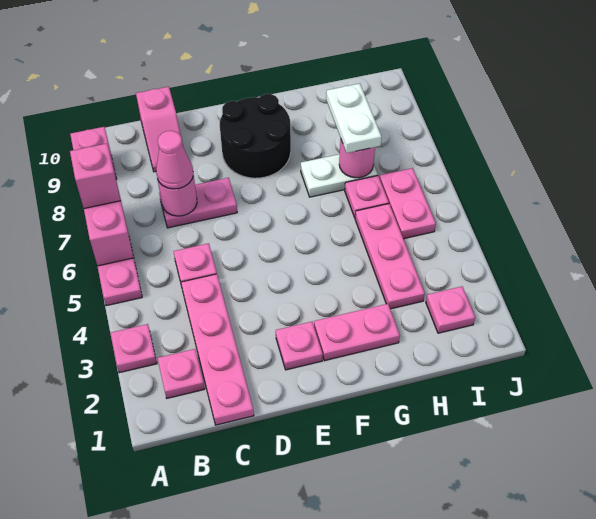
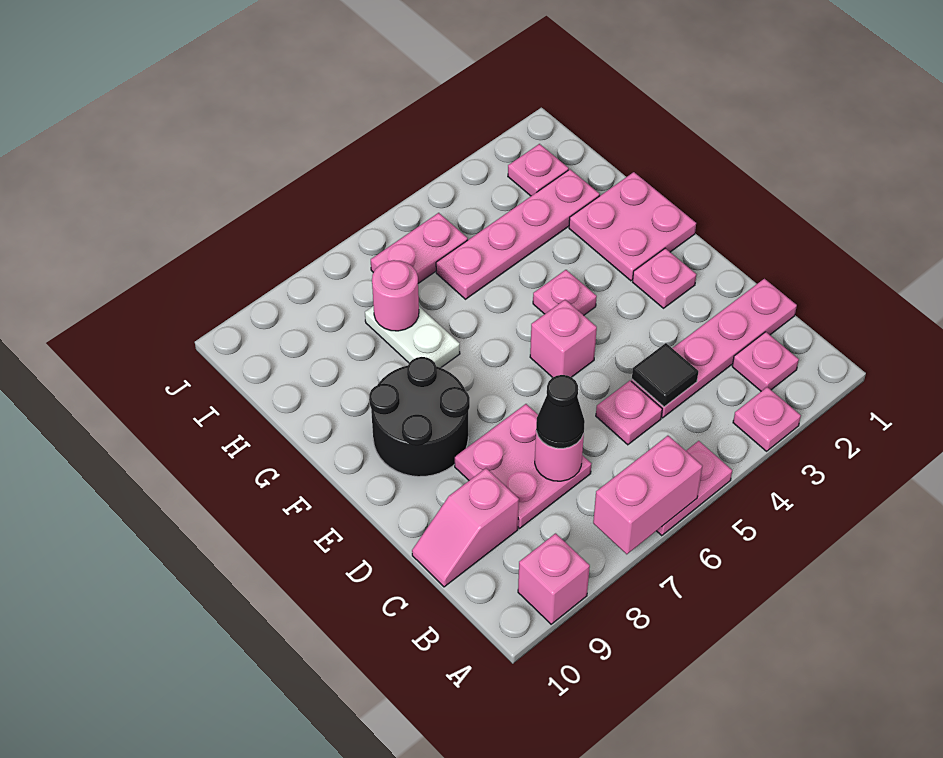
pink 1x1 brick [70,144,120,208] -> pink 1x1 brick moved to [530,300,597,378]
none -> black 1x1 tile [632,343,698,407]
pink 1x2 plate [159,178,237,228] -> pink 2x2 plate [455,404,591,528]
pink 1x1 cone [156,131,193,189] -> black 1x1 cone [536,375,585,448]
pink 1x2 slope [136,87,183,172] -> pink 1x2 slope turned to [412,468,519,587]
pink 1x2 plate [314,304,400,361] -> pink 2x2 plate [569,172,696,281]
pink 1x3 plate [355,204,425,309] -> pink 1x4 plate [436,169,600,299]
pink 1x1 plate [345,176,389,217] -> pink 1x1 plate moved to [533,270,597,315]
white 1x2 plate [326,84,382,153] -> none

